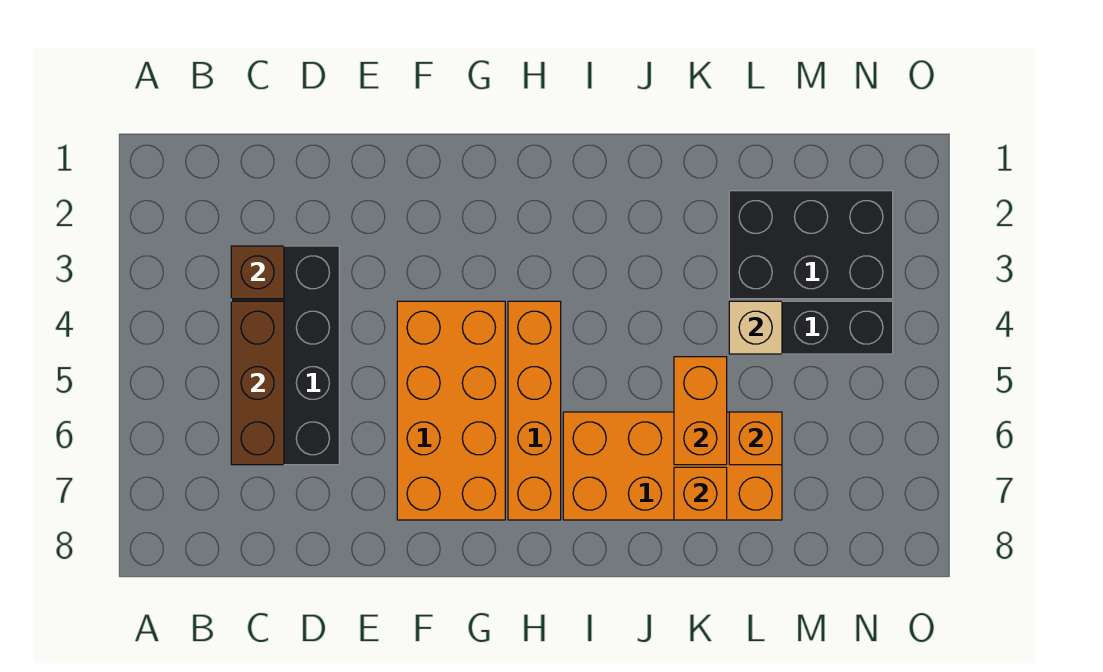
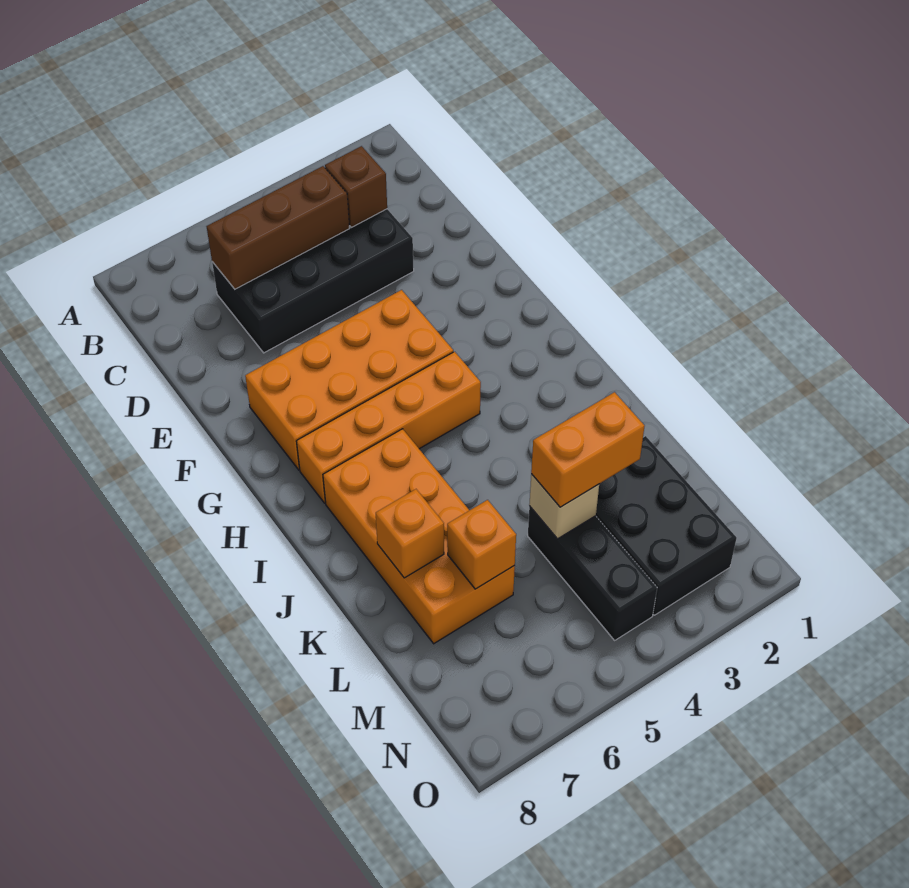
orange 1x2 brick [674,357,727,465] -> orange 1x2 brick moved to [531,392,644,507]

